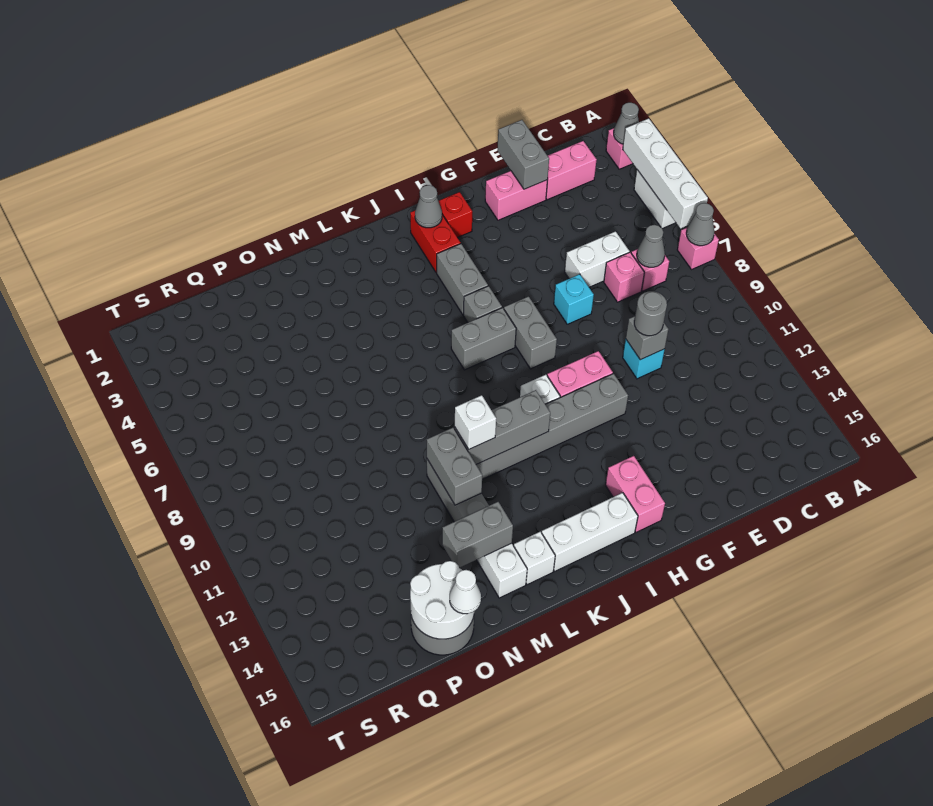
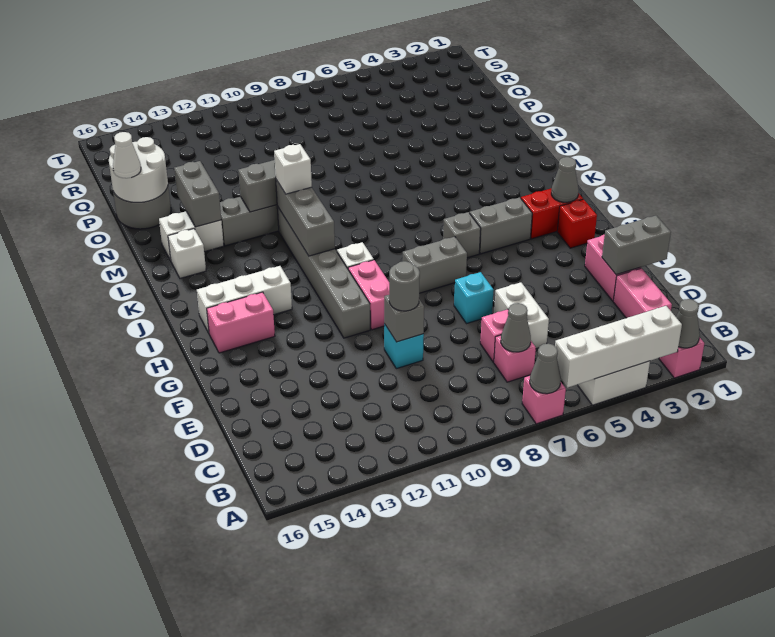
grey 1x2 brick [451,308,516,370] -> none
white 1x3 brick [542,493,638,571] -> white 1x3 brick turned to [197,266,292,333]

